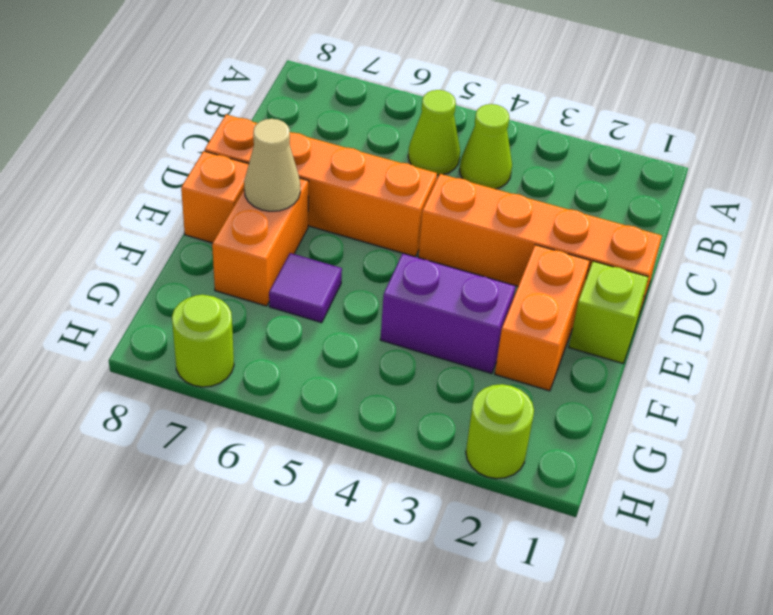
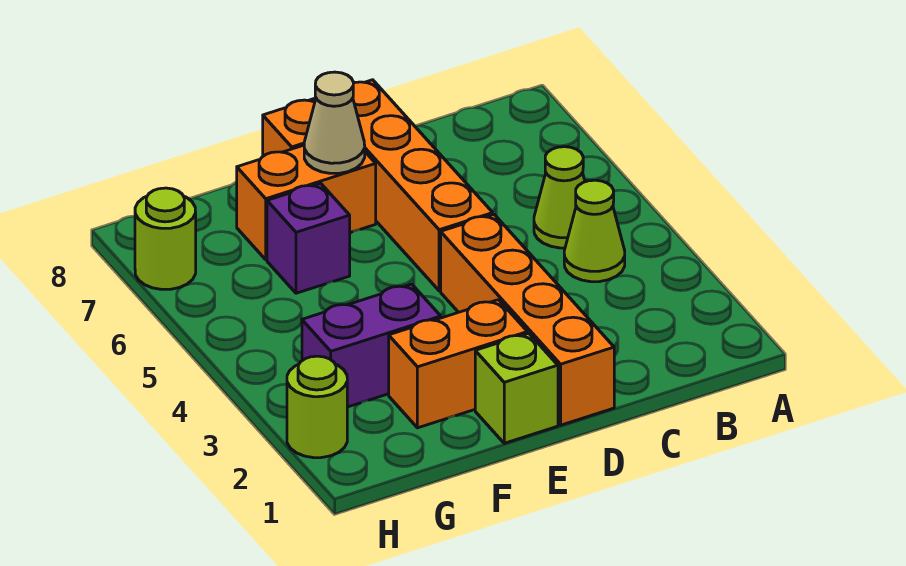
purple 1x2 brick [380,254,515,374] -> purple 1x2 brick turned to [302,284,441,407]
purple 1x1 tile [269,253,342,323] -> purple 1x1 brick [267,183,350,293]

